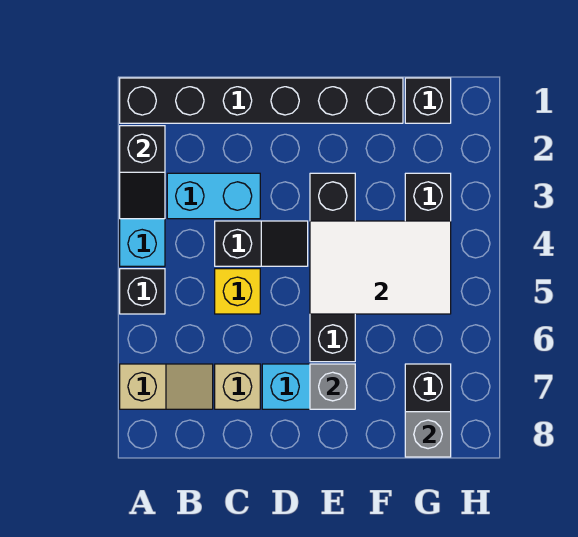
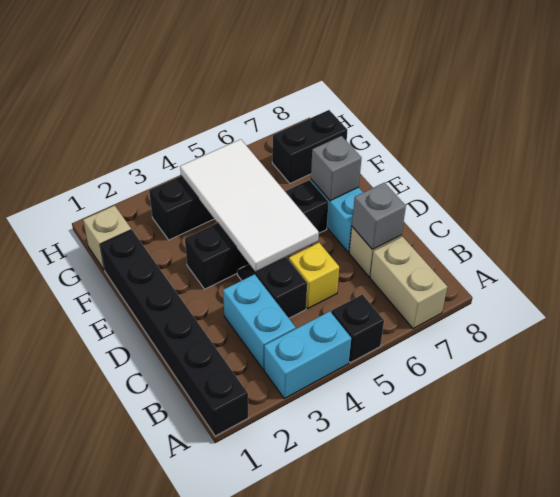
black 1x2 slope [120,126,165,219] -> none
tan 1x2 slope [120,364,213,409] -> tan 1x2 brick [370,237,447,329]
white 2x3 tile [310,221,451,314] -> white 2x4 tile [180,139,319,272]
black 1x1 brick [405,78,451,123] -> tan 1x1 brick [83,206,131,270]
grey 1x1 brick [405,412,451,457] -> grey 1x1 brick moved to [352,183,406,250]

